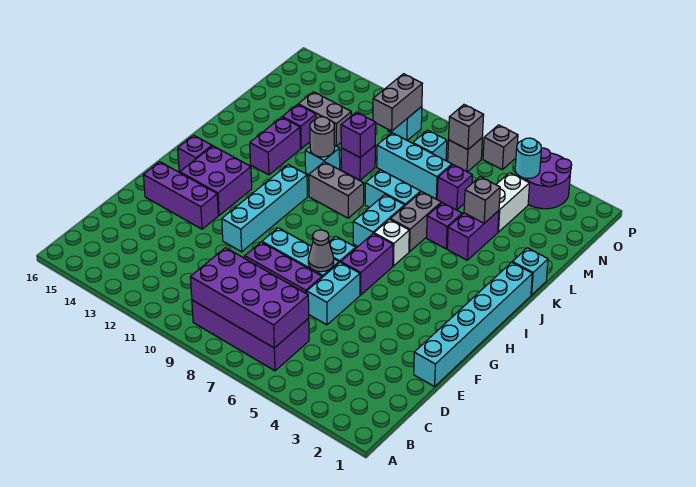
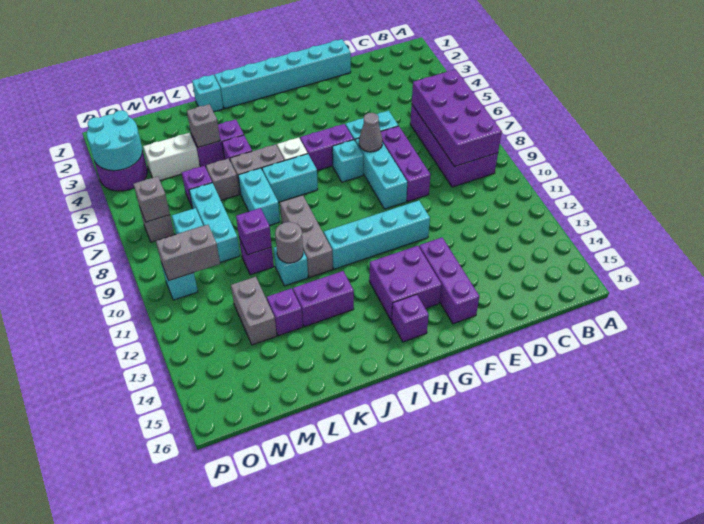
grey 1x2 brick [309,162,364,218] -> grey 1x3 brick [280,195,333,278]
cyan 1x1 round brick [515,138,541,179] -> cyan 2x2 round brick [87,110,142,171]
grey 1x1 brick [483,125,518,170] -> grey 1x1 brick moved to [206,158,239,200]

